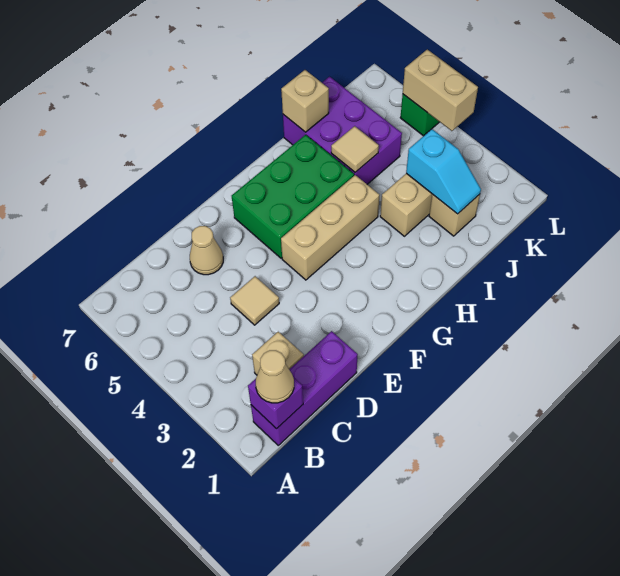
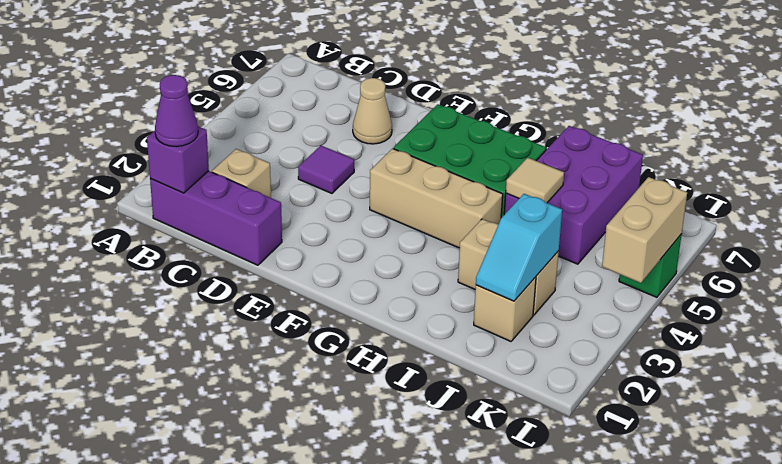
tan 1x1 cone [256,350,294,403] -> purple 1x1 cone [155,75,198,146]
tan 1x1 tile [230,276,279,325] -> purple 1x1 tile [298,146,354,193]
tan 1x1 brick [281,70,329,132] -> none

